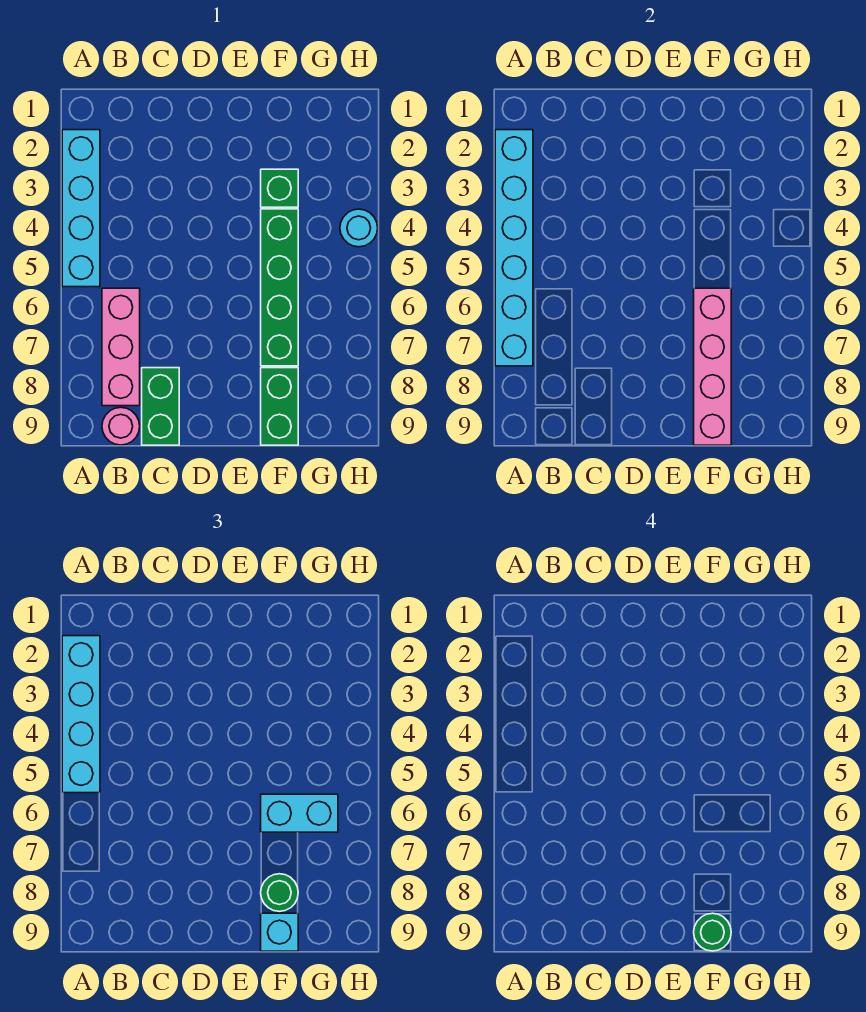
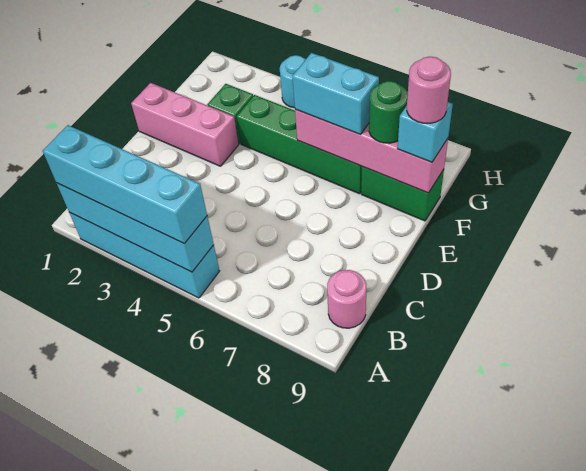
cyan 1x6 brick [495,130,533,366] -> cyan 1x4 brick [57,183,214,272]
pink 1x3 brick [102,288,140,406] -> pink 1x3 brick moved to [131,83,239,166]
green 1x2 brick [142,368,179,445] -> none
cyan 1x2 brick [261,794,338,832] -> cyan 1x2 brick turned to [293,53,379,134]
green 1x1 round brick [694,913,731,951] -> pink 1x1 round brick [407,57,451,123]

